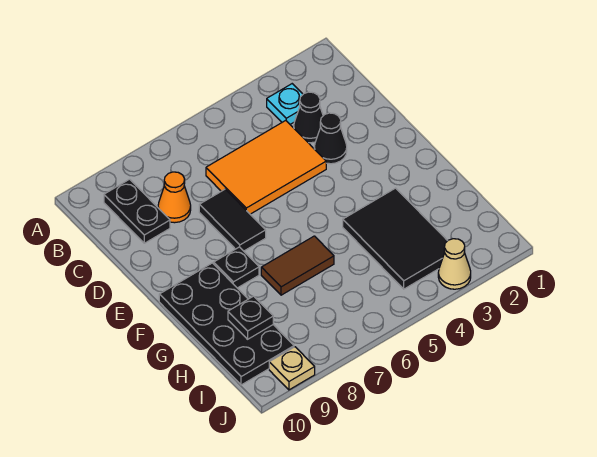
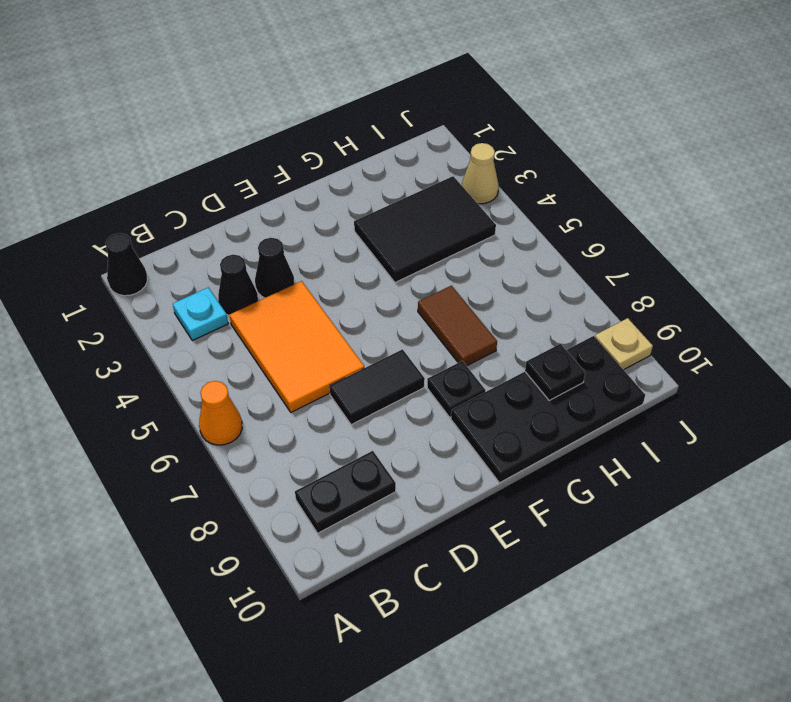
none -> black 1x1 cone [106,233,147,296]
orange 1x1 cone [158,172,191,223] -> orange 1x1 cone moved to [199,381,242,445]

